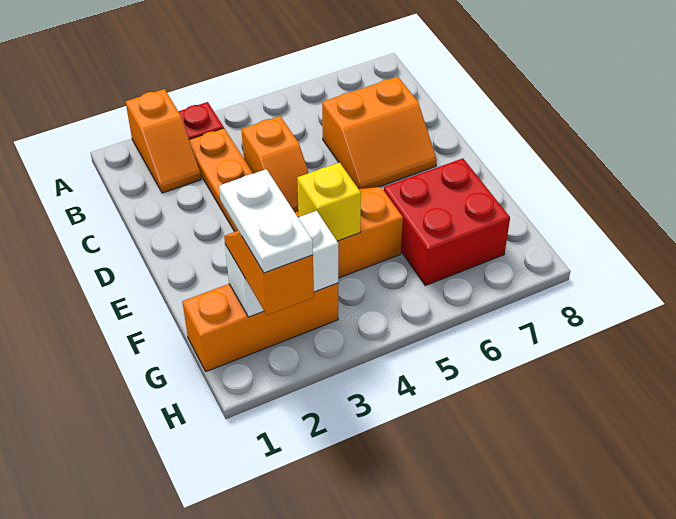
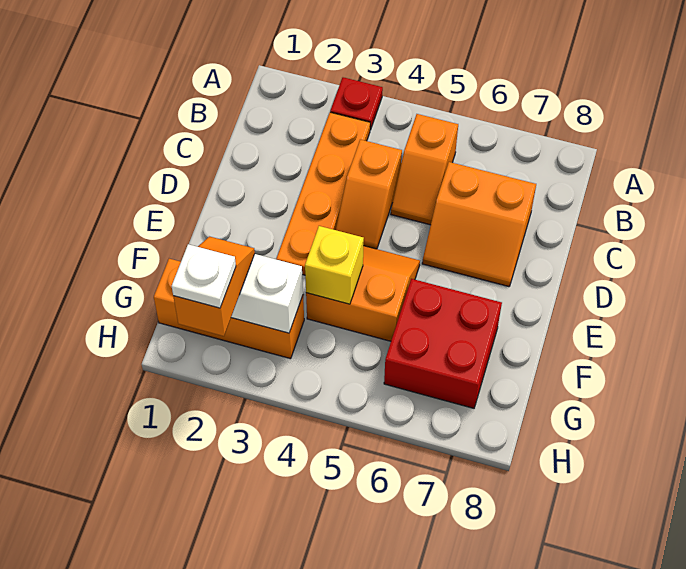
orange 1x2 slope [126,89,201,193] -> orange 1x2 slope moved to [391,114,458,225]
white 1x2 plate [219,169,313,273] -> white 1x1 plate [172,244,236,308]

